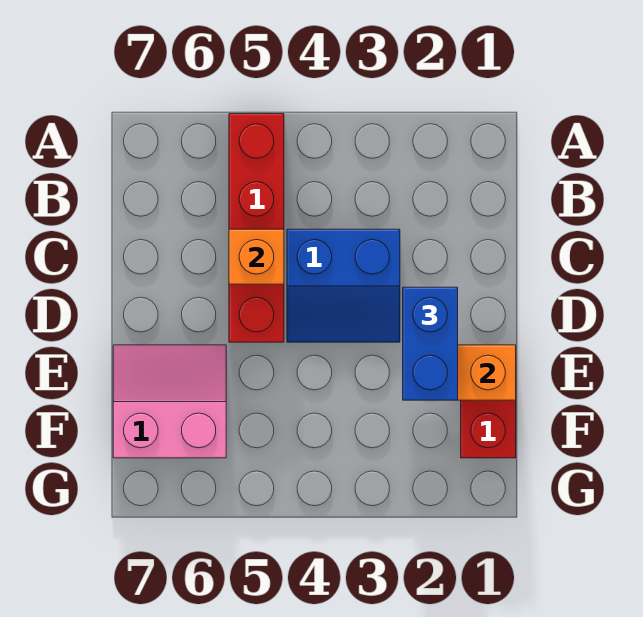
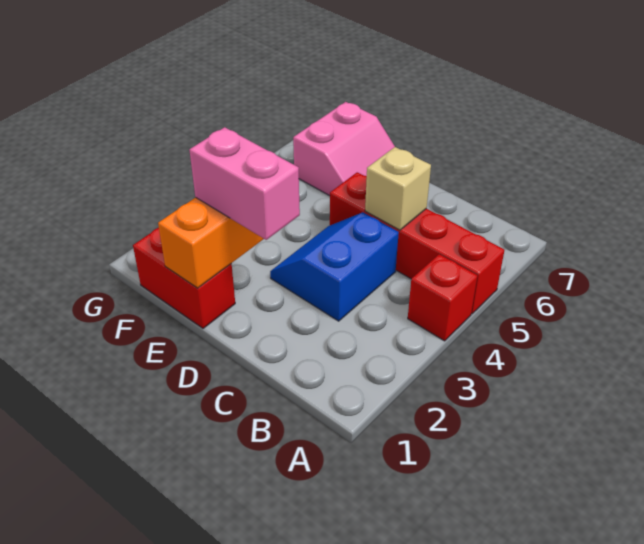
none -> red 1x1 brick [408,254,477,341]
orange 1x1 brick [229,229,284,284] -> tan 1x1 brick [365,147,431,230]
blue 1x2 brick [403,287,458,400] -> pink 1x2 brick [189,127,300,240]

